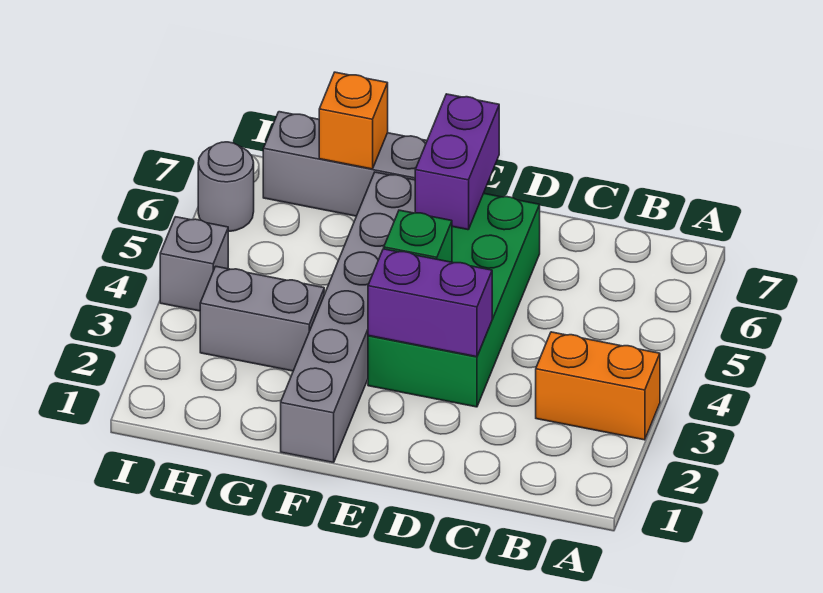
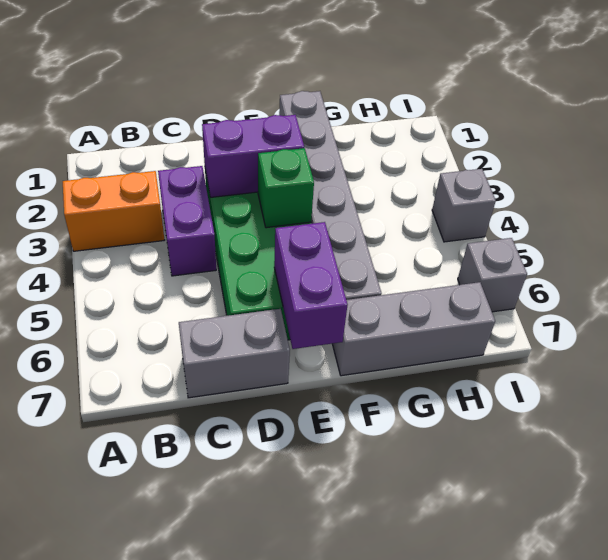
none -> purple 1x2 brick [158,166,216,276]
grey 1x2 brick [200,266,324,371] -> grey 1x2 brick moved to [179,309,290,398]
orange 1x1 brick [319,72,388,169] -> none
grey 1x1 round brick [198,142,254,232] -> grey 1x1 brick [458,238,527,312]

